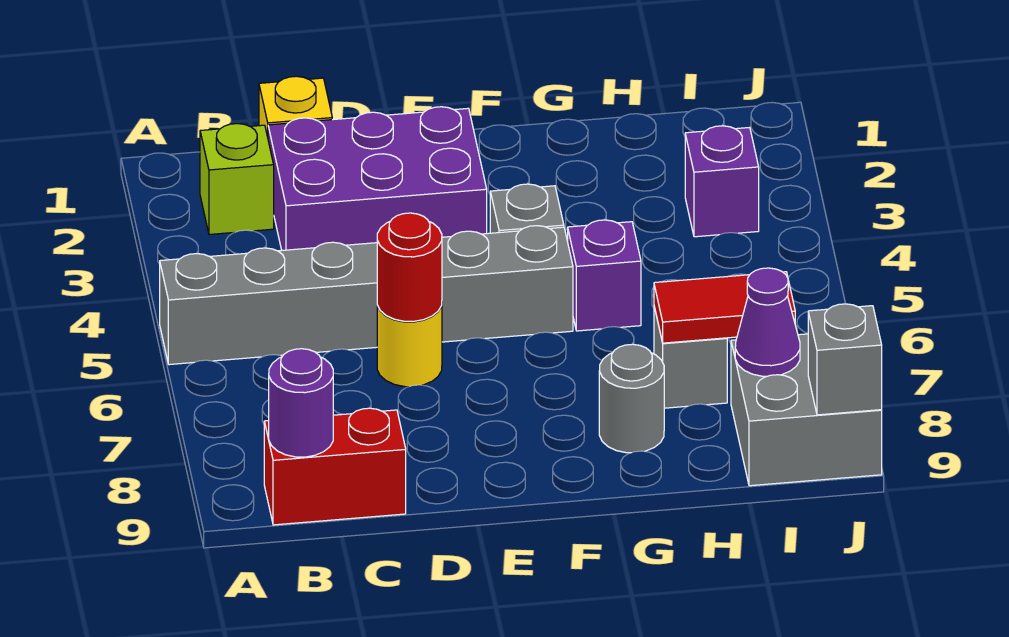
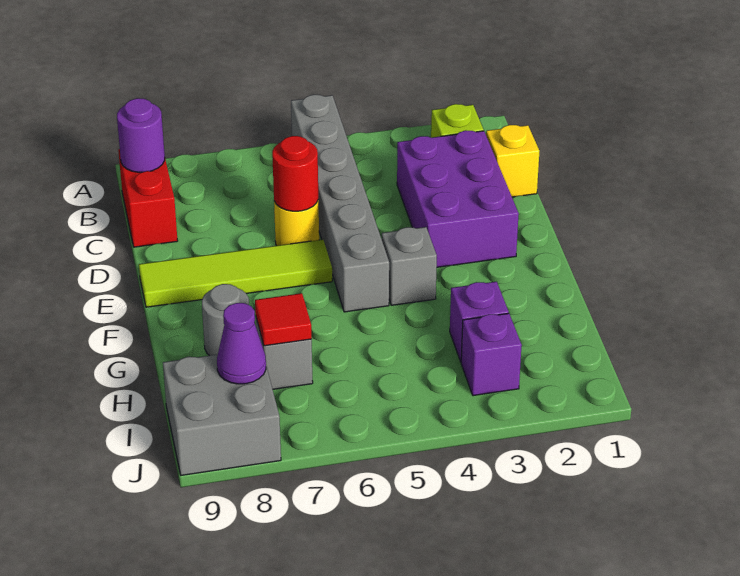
none -> lime 1x4 tile [139,240,332,307]
purple 1x1 brick [568,220,641,331] -> purple 1x1 brick moved to [450,282,509,362]
red 1x2 tile [654,272,795,343] -> red 1x1 tile [255,293,312,346]
grey 1x1 brick [808,304,882,415] -> none

